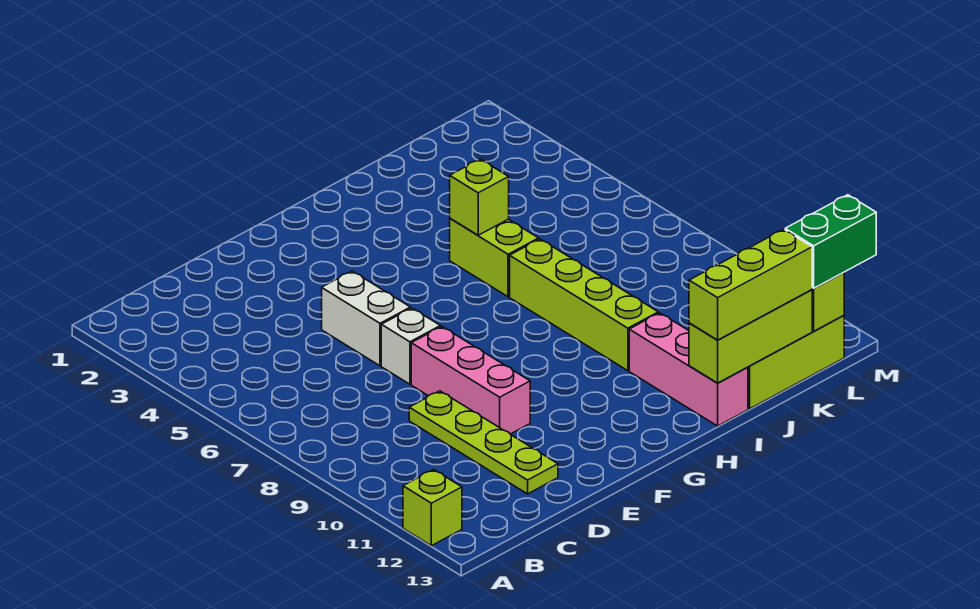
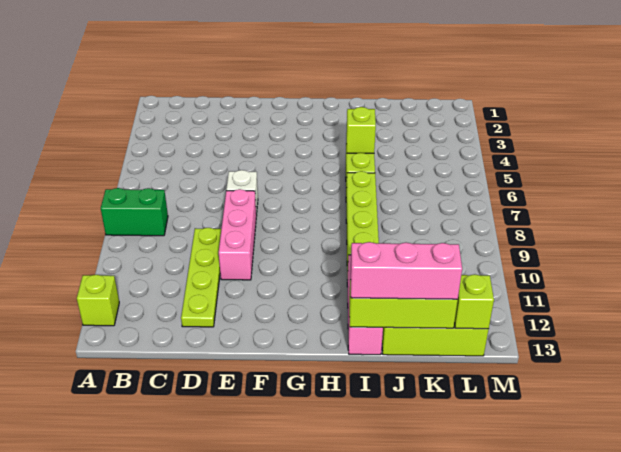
white 1x2 brick [322,271,410,366] -> none
lime 1x3 brick [689,229,812,340] -> pink 1x3 brick [350,242,462,299]
green 1x2 brick [785,195,876,288] -> green 1x2 brick moved to [101,188,168,236]

